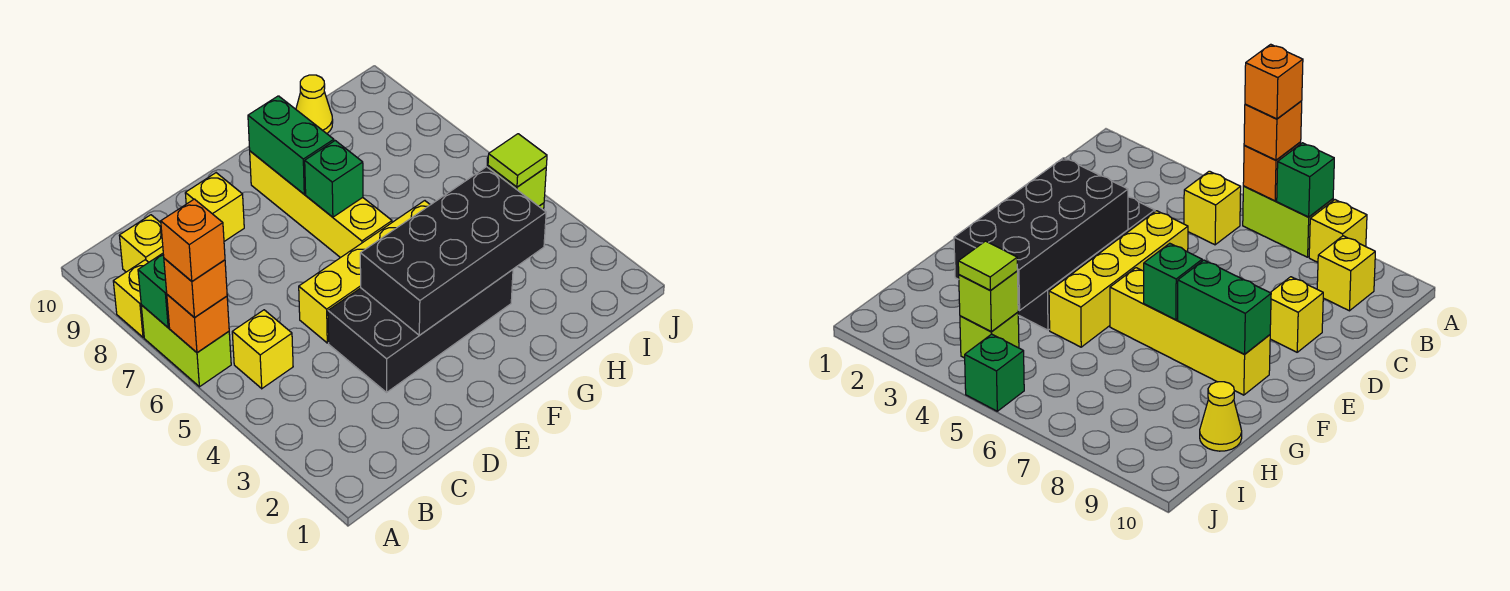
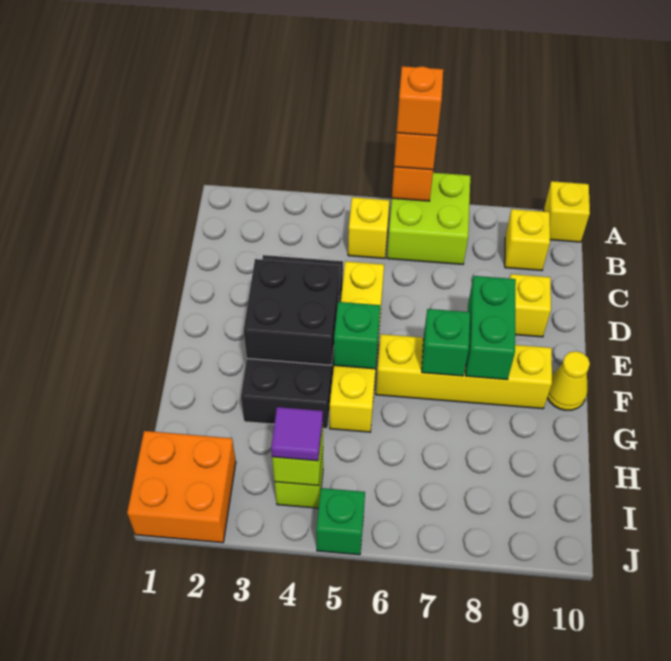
lime 1x2 brick [141,305,231,387] -> lime 2x2 brick [387,173,470,264]
green 1x1 brick [138,254,169,327] -> green 1x1 brick moved to [334,302,380,369]
yellow 1x1 brick [113,260,149,337] -> yellow 1x1 brick moved to [544,181,590,242]
black 2x4 brick [360,167,546,335] -> black 2x2 brick [243,259,340,365]
green 1x2 brick [248,96,334,194] -> green 1x2 brick turned to [466,276,516,380]
yellow 1x1 cone [296,75,333,134] -> yellow 1x1 cone moved to [547,351,590,410]
none -> orange 2x2 brick [127,431,236,543]
lime 1x1 tile [488,134,547,187] -> purple 1x1 tile [271,407,323,461]

